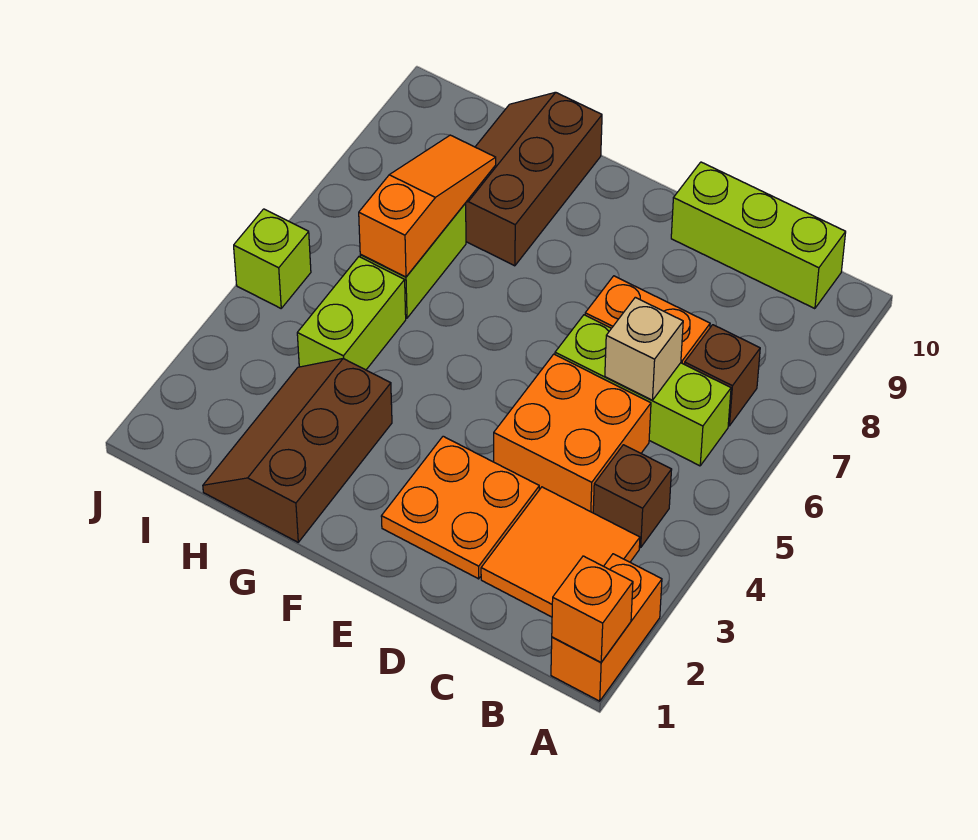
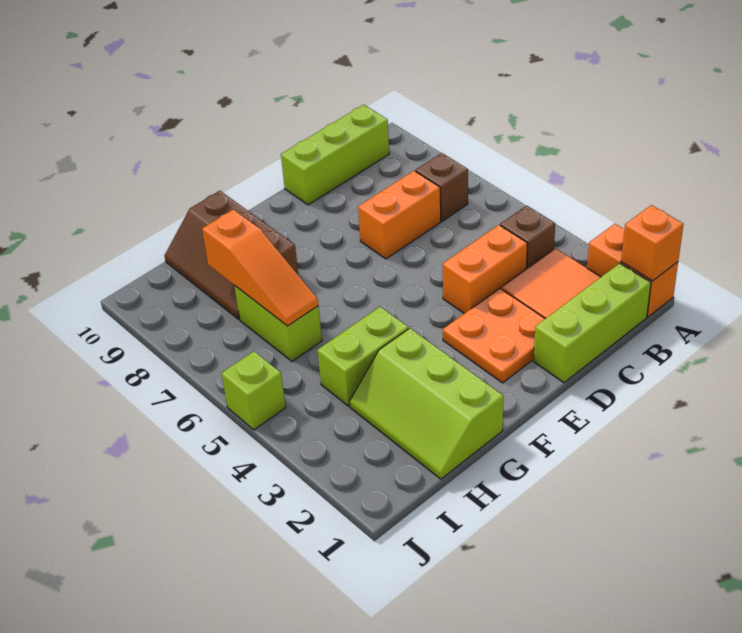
lime 1x3 brick [555,315,731,466] -> lime 1x3 brick moved to [534,263,651,383]
orange 2x2 brick [494,354,651,513] -> orange 1x2 brick [443,225,528,313]
tan 1x1 brick [605,297,683,400] -> none
brown 2x3 slope [203,358,392,542] -> lime 2x3 slope [350,328,504,479]
lime 1x2 brick [297,257,406,370] -> lime 1x2 brick turned to [318,307,409,406]
orange 1x3 slope [359,135,496,277] -> orange 1x3 slope turned to [202,209,318,326]

